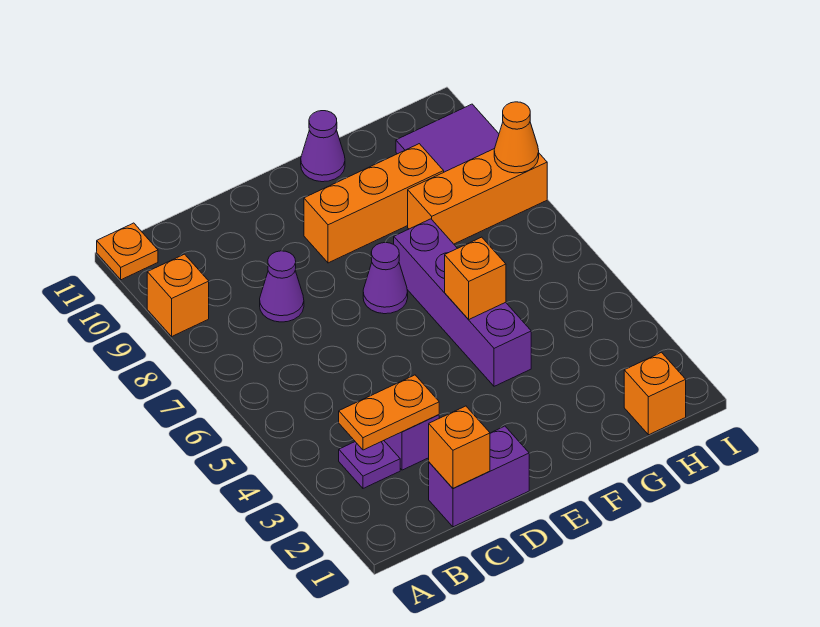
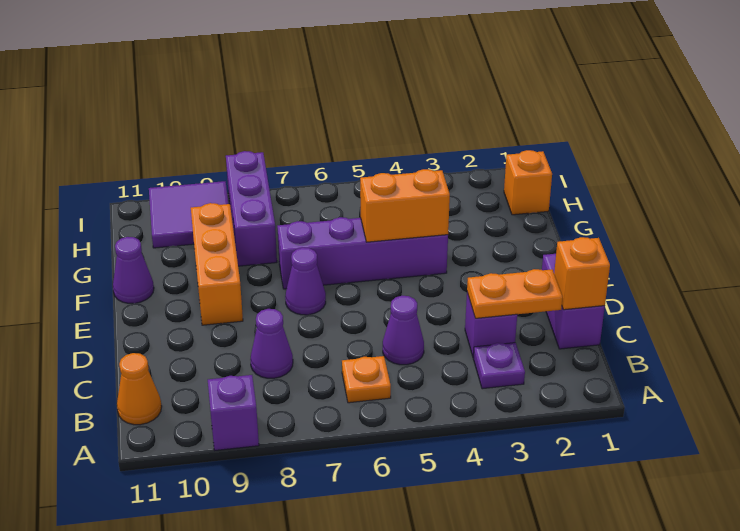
orange 1x1 brick [147,254,209,336] -> purple 1x1 brick [208,375,259,450]
orange 1x1 plate [97,223,158,280] -> orange 1x1 plate moved to [342,356,391,403]
orange 1x2 plate [339,375,439,450] -> orange 1x2 plate turned to [467,269,563,318]
none -> purple 1x1 cone [383,296,424,365]
orange 1x1 brick [445,237,506,319] -> orange 1x2 brick [360,169,450,242]
orange 1x3 brick [408,149,547,244] -> purple 1x3 brick [226,151,277,266]
orange 1x1 cone [494,102,539,173] -> orange 1x1 cone moved to [117,353,162,425]

